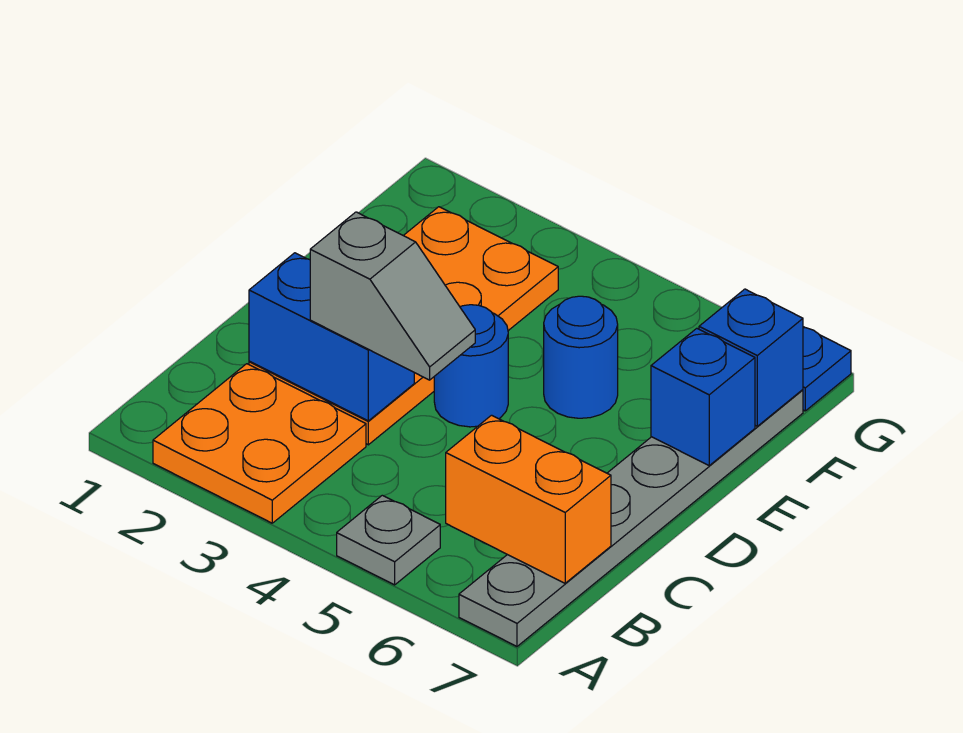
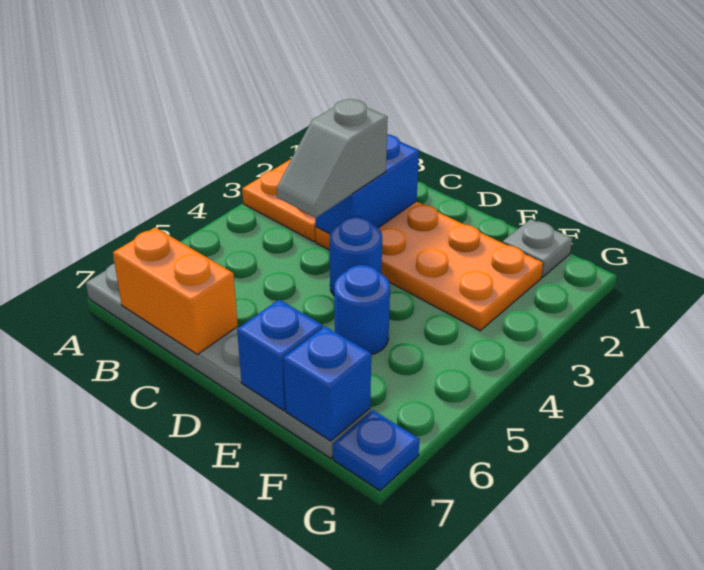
grey 1x1 plate [337,495,440,585] -> grey 1x1 plate moved to [503,219,572,277]
orange 1x2 brick [446,415,611,583] -> orange 1x2 brick turned to [113,227,238,354]

